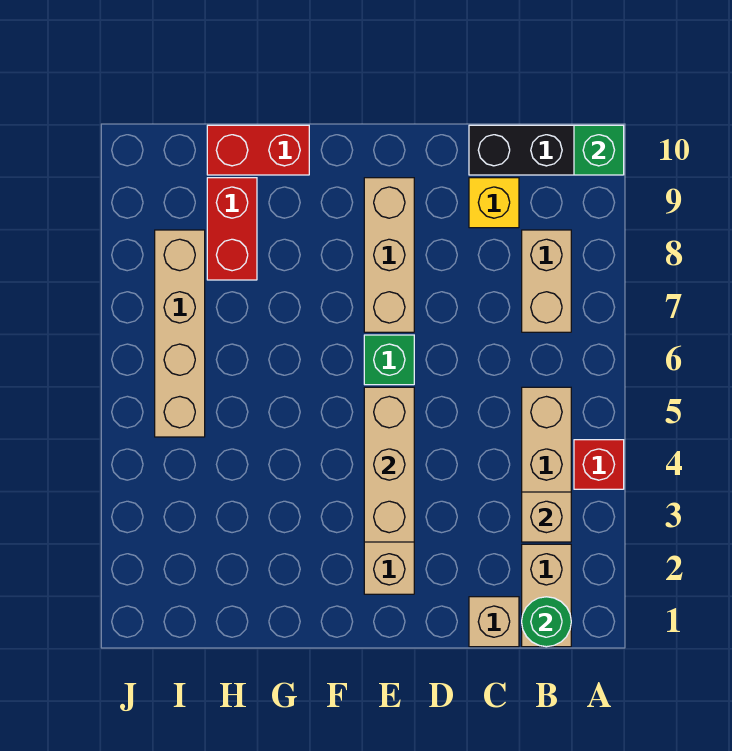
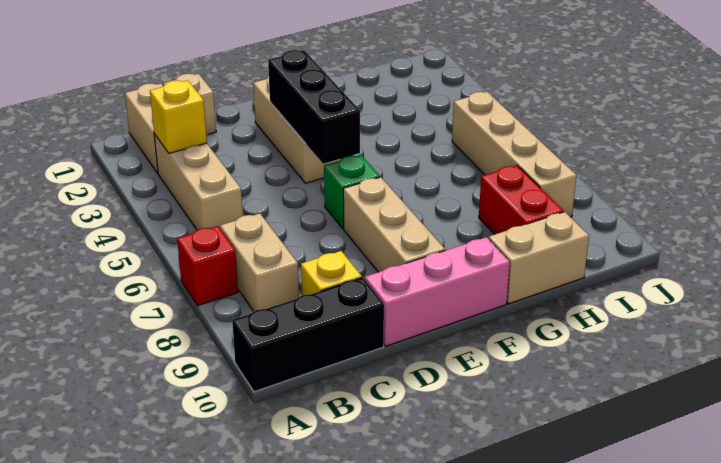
red 1x1 brick [574,440,624,489] -> red 1x1 brick moved to [177,226,238,305]
green 1x1 brick [574,125,624,175] -> none
green 1x1 round brick [522,597,571,647] -> none
tan 1x1 brick [522,492,571,542] -> yellow 1x1 brick [150,80,207,153]
none -> pink 1x3 brick [365,237,510,346]
tan 1x3 brick [364,387,414,542] -> black 1x3 brick [268,50,360,164]
red 1x2 brick [207,125,309,175] -> tan 1x2 brick [488,212,589,304]

